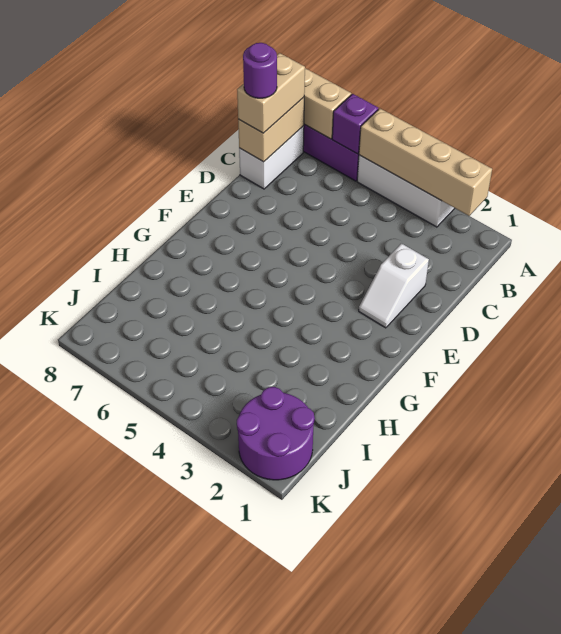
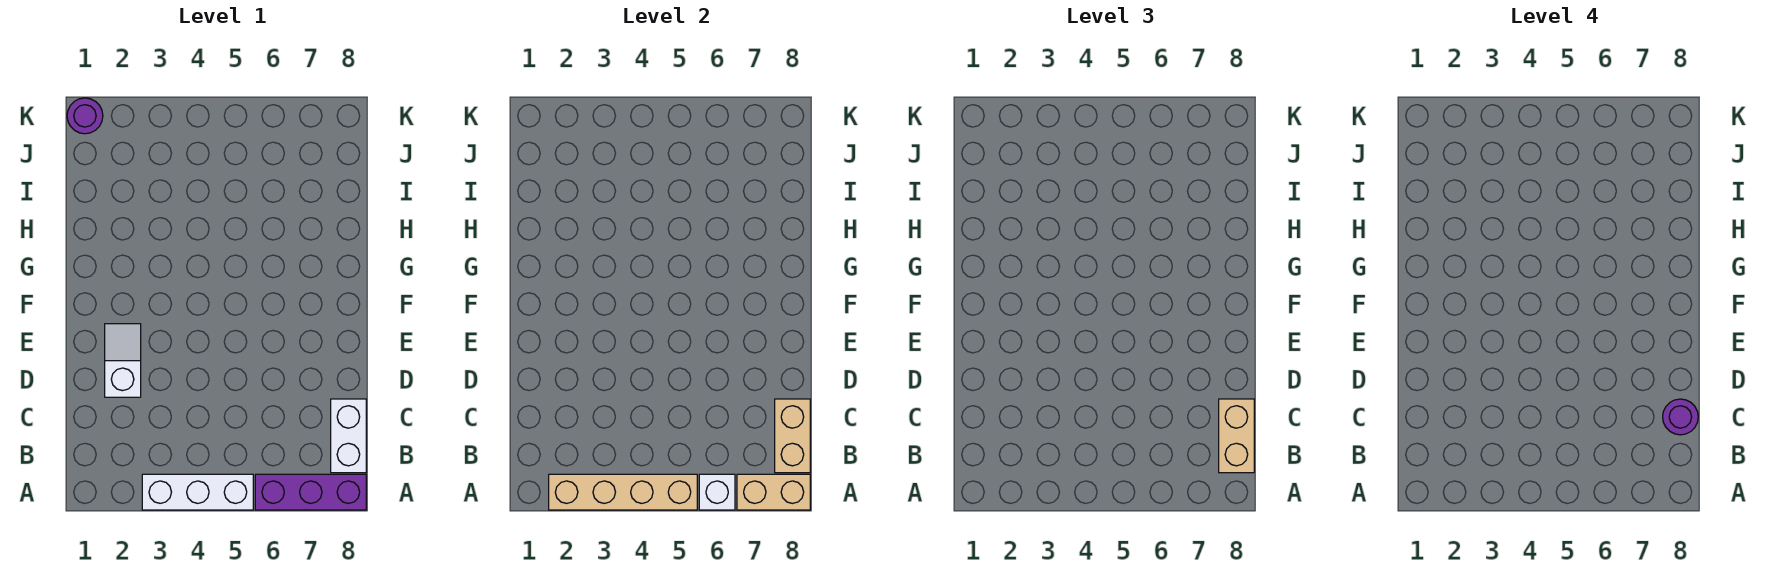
purple 1x1 brick [332,94,378,154] -> white 1x1 brick [699,474,735,510]
purple 2x2 round brick [237,387,315,480] -> purple 1x1 round brick [67,98,103,134]

